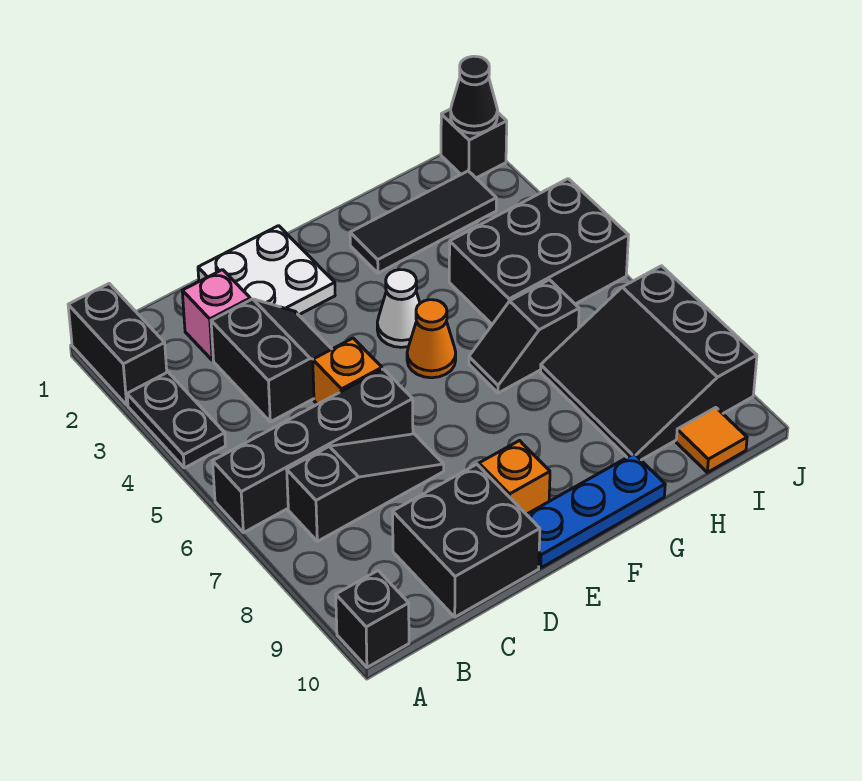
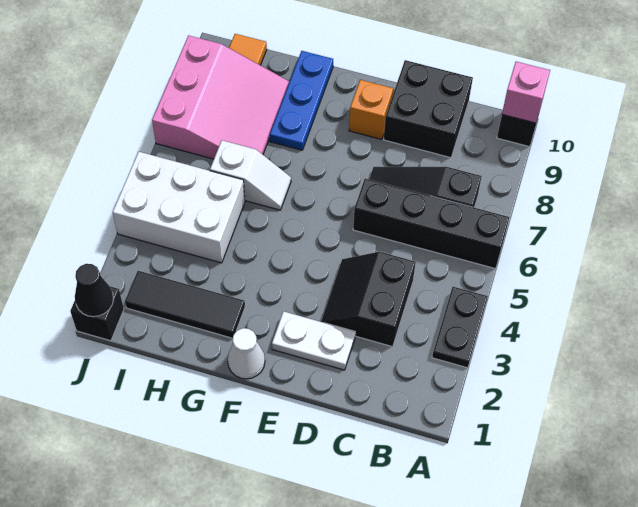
black 1x2 brick [68,284,167,405] -> none
pink 1x1 brick [182,270,250,360] -> pink 1x1 brick moved to [502,62,550,123]
white 2x2 plate [198,226,335,315] -> white 1x2 plate [272,311,356,370]
orange 1x1 brick [313,338,382,404] -> none
blue 1x3 plate [526,454,665,568] -> blue 1x3 plate turned to [270,51,333,150]
white 1x1 cone [377,270,420,347] -> white 1x1 cone moved to [228,328,265,379]
orange 1x1 cone [407,300,456,378] -> none
black 1x2 slope [469,280,579,393] -> white 1x2 slope [210,140,291,210]
black 2x3 brick [449,179,628,324] -> white 2x3 brick [113,152,245,263]
black 3x3 slope [540,266,757,460] -> pink 3x3 slope [152,35,289,159]

